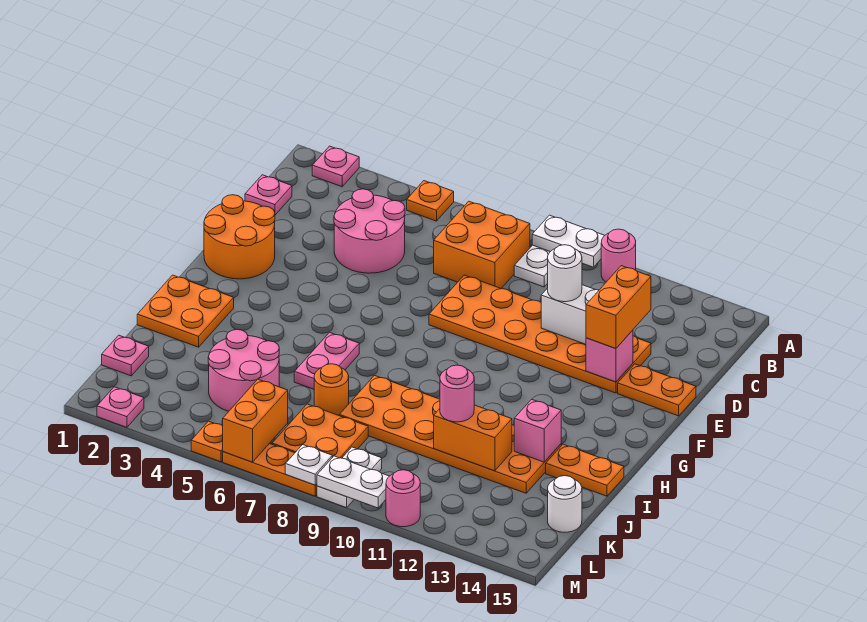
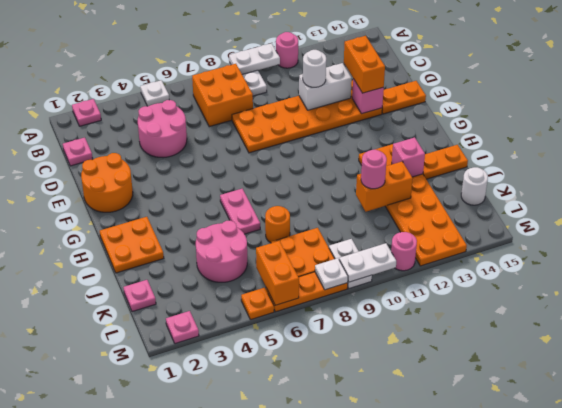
orange 1x1 plate [407,181,454,221] -> white 1x1 plate [140,80,169,106]
orange 2x6 plate [339,376,561,493] -> orange 2x6 plate turned to [359,144,467,266]

